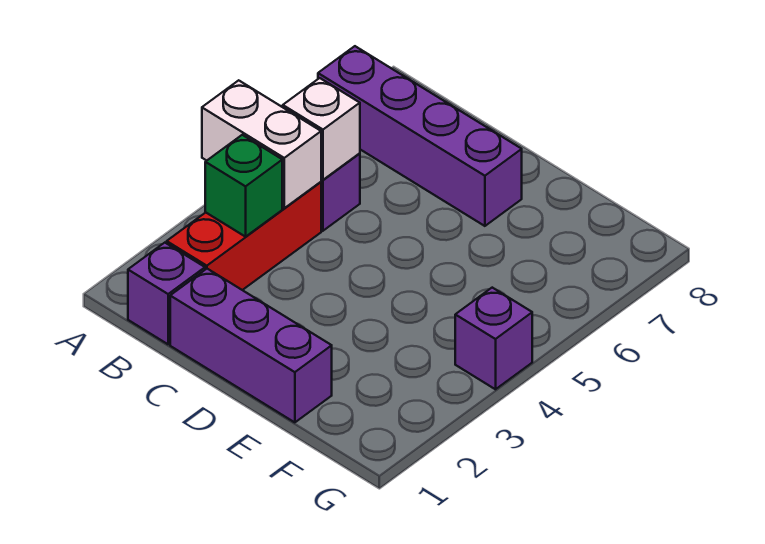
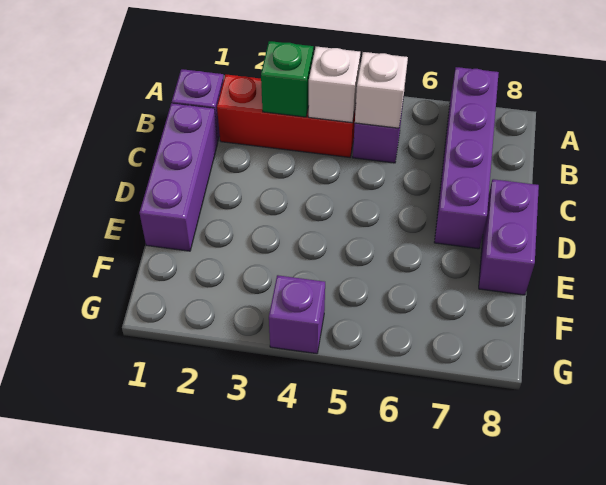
white 1x2 brick [202,80,321,208] -> white 1x1 brick [308,47,360,123]
none -> purple 1x2 brick [479,179,539,295]

